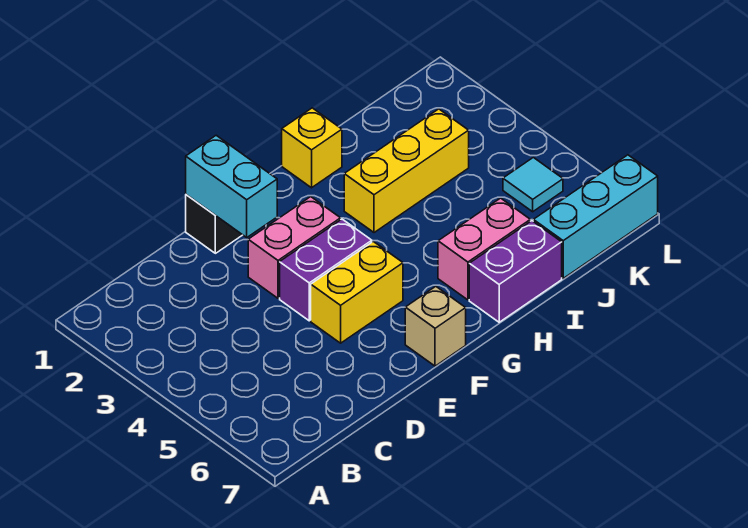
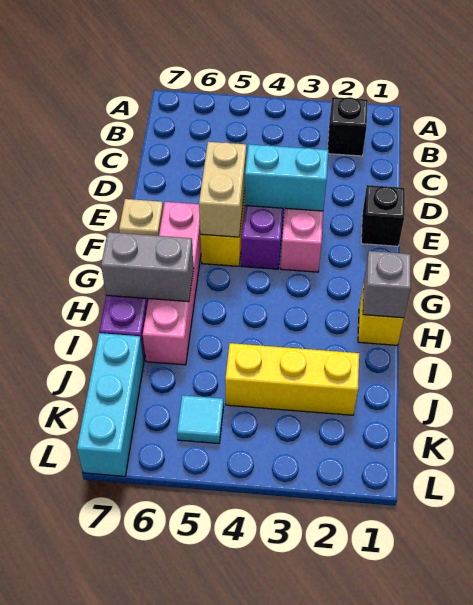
none -> black 1x1 brick [328,97,368,156]
cyan 1x2 brick [186,135,277,237] -> cyan 1x2 brick moved to [245,145,328,211]
none -> tan 1x2 brick [199,142,246,237]
none -> grey 1x1 brick [363,251,411,318]
yellow 1x3 brick [344,109,469,233] -> yellow 1x3 brick turned to [225,343,359,415]
pink 1x2 brick [438,198,530,300] -> pink 1x4 brick [143,202,201,365]
none -> grey 1x2 brick [101,232,194,302]

